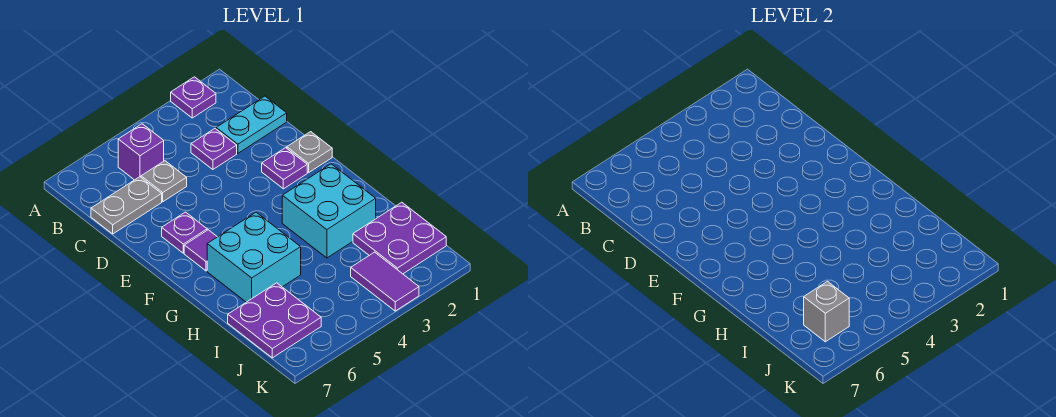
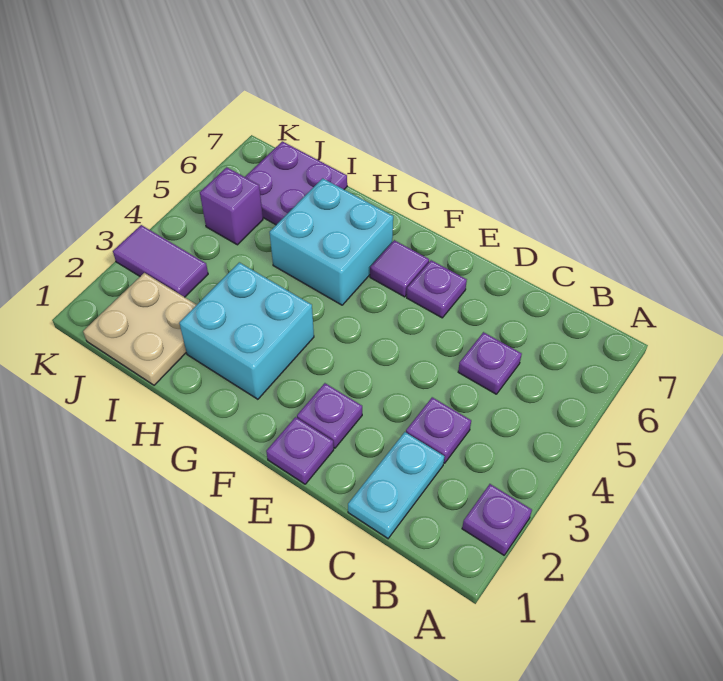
purple 1x1 brick [118,124,164,180] -> purple 1x1 brick moved to [200,167,263,245]
grey 1x1 plate [141,161,187,202] -> purple 1x1 plate [458,332,522,394]
grey 1x2 plate [91,177,162,234] -> none
grey 1x1 plate [287,132,332,173] -> purple 1x1 plate [266,417,334,484]
purple 2x2 plate [353,202,446,274] -> tan 2x2 plate [83,273,196,385]
grey 1x1 brick [804,282,849,342] -> none

